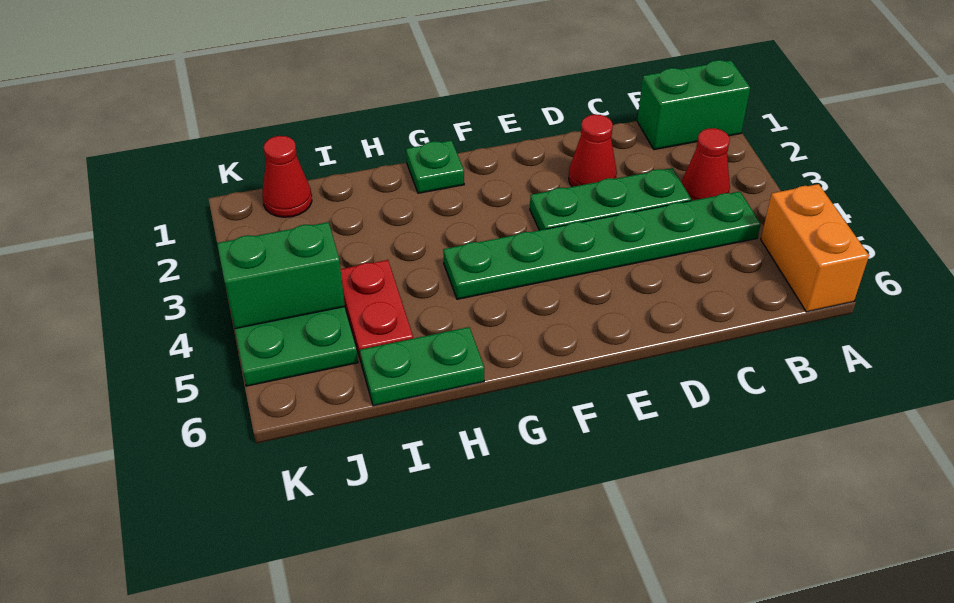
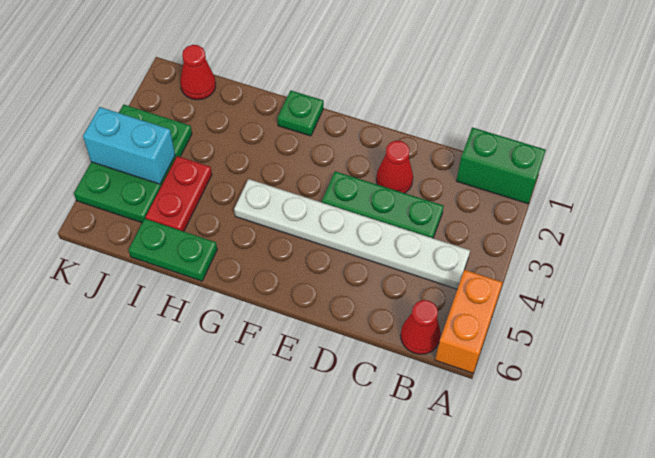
red 1x1 cone [682,128,730,201] -> red 1x1 cone moved to [401,300,441,354]
green 1x6 plate [443,191,761,299] -> white 1x6 plate [234,179,470,289]
green 1x2 brick [217,222,345,329] -> cyan 1x2 brick [83,107,175,184]

